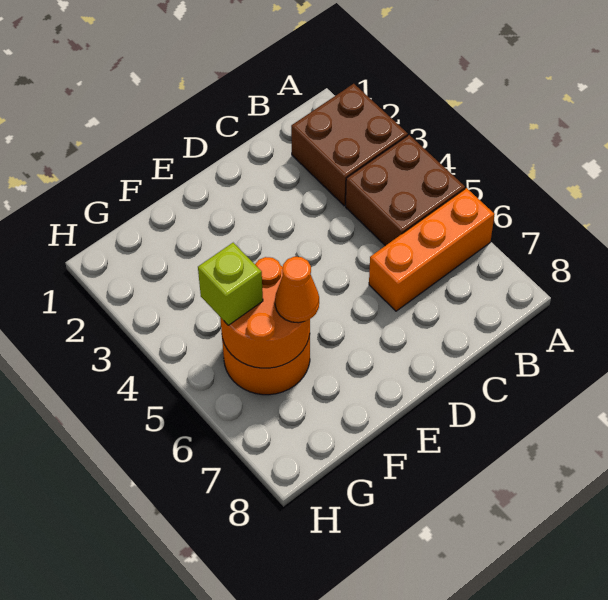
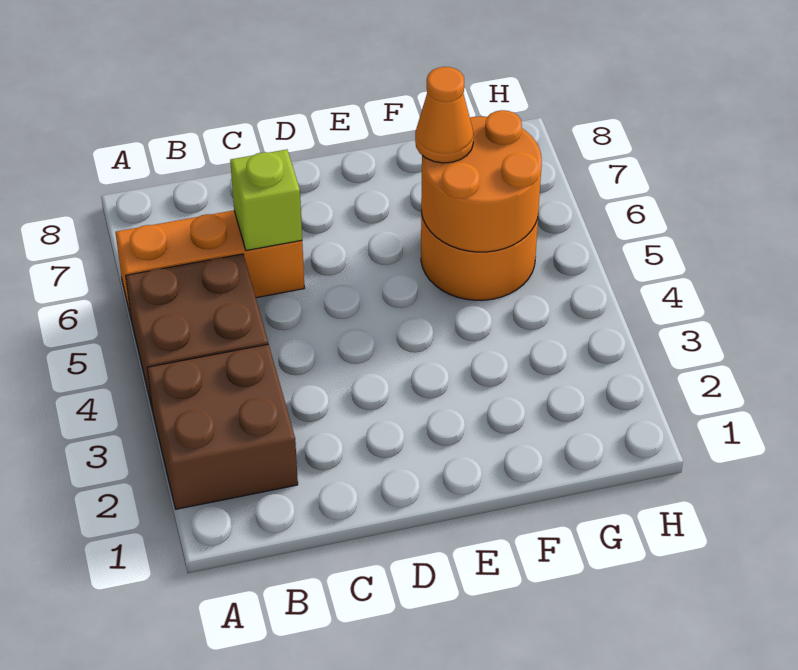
lime 1x1 brick [198,243,263,325] -> lime 1x1 brick moved to [230,149,302,251]

